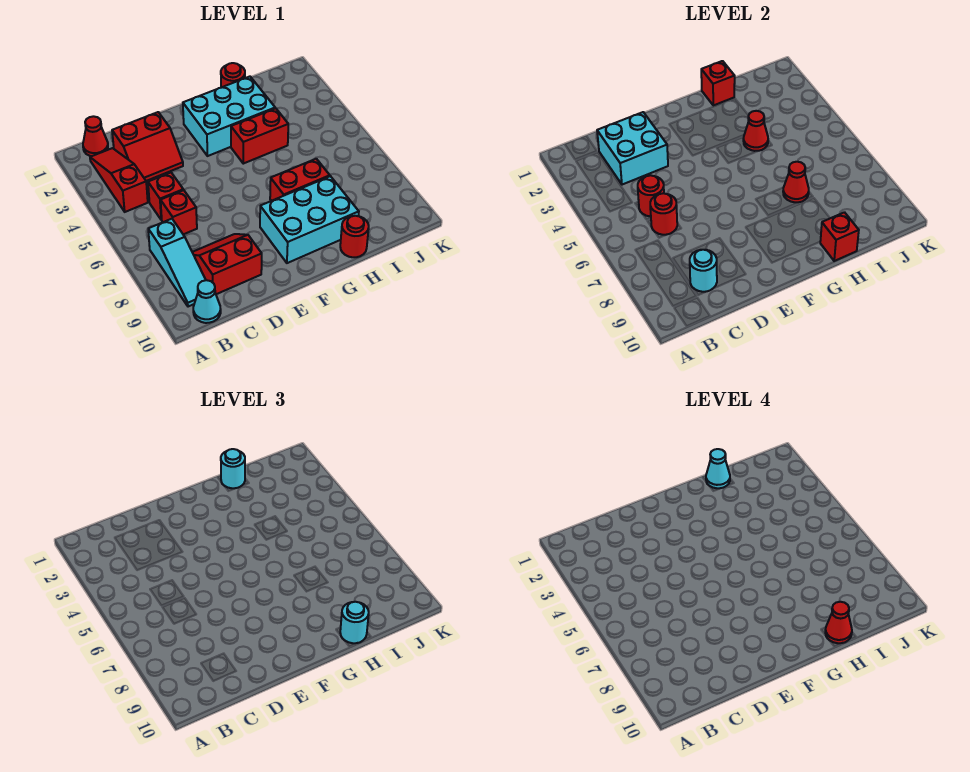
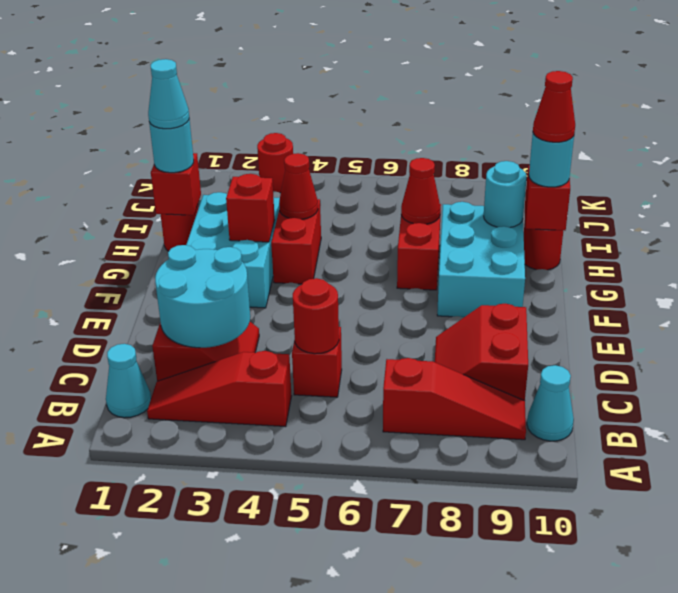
red 1x1 cone [83,116,108,156] -> cyan 1x1 cone [106,344,151,418]
cyan 1x3 slope [148,219,206,307] -> red 1x3 slope [383,358,526,440]
cyan 2x2 brick [597,112,668,185] -> cyan 2x2 round brick [155,245,250,348]
red 1x1 brick [161,190,197,234] -> red 1x1 brick moved to [226,174,275,242]
red 1x1 round brick [650,193,677,235] -> red 1x1 round brick moved to [257,133,293,193]
cyan 1x1 round brick [690,250,717,292] -> cyan 1x1 round brick moved to [484,161,527,228]

